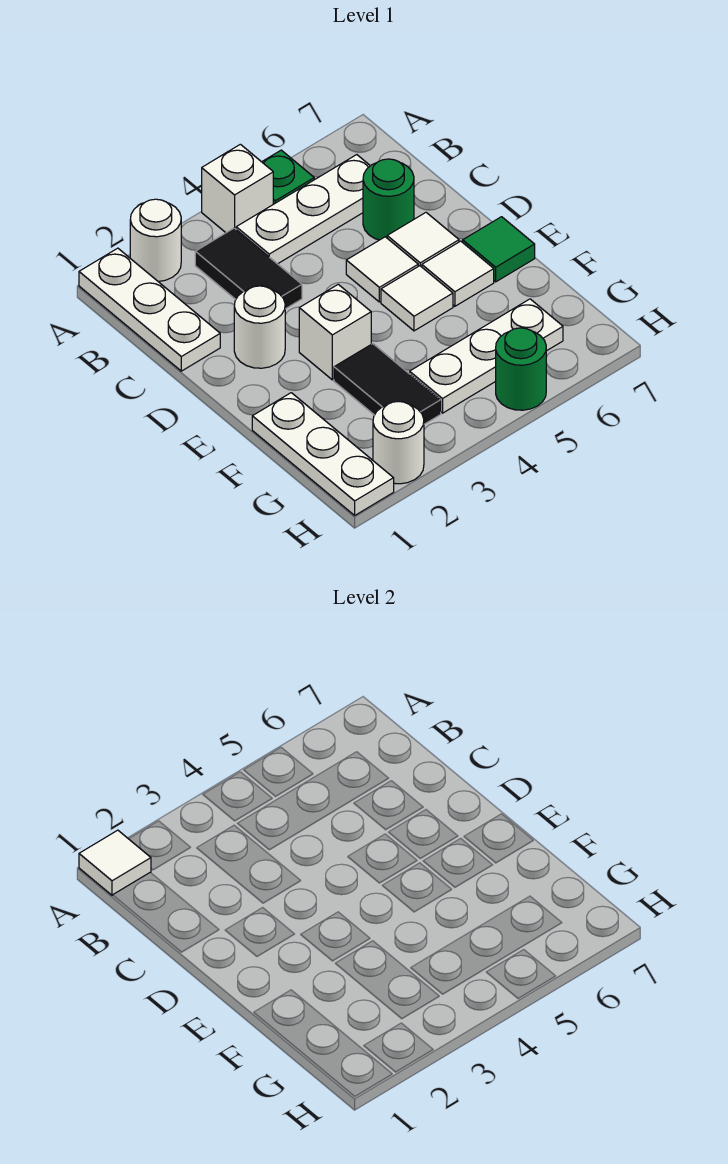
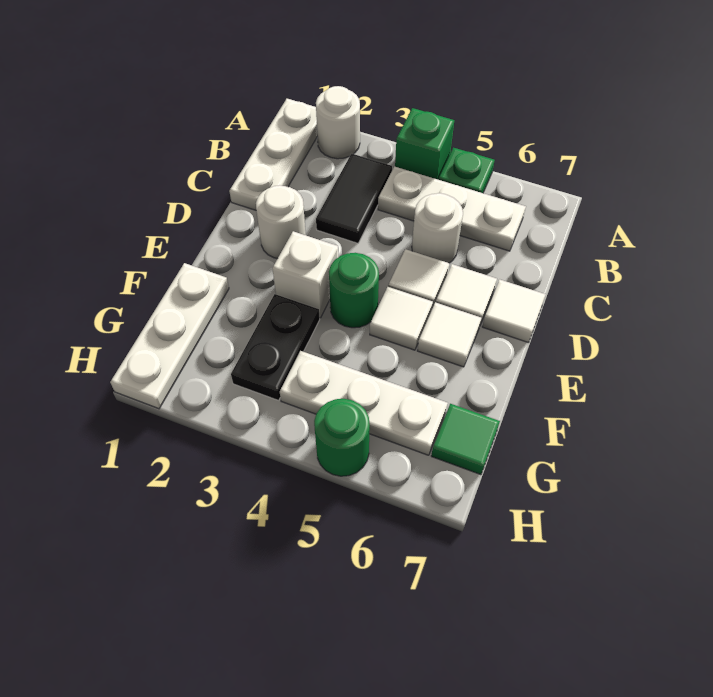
white 1x1 tile [79,830,151,895] -> white 1x1 tile moved to [482,280,546,343]
white 1x1 brick [202,144,273,233] -> green 1x1 brick [395,108,454,180]
green 1x1 round brick [363,159,414,240] -> green 1x1 round brick moved to [329,253,379,328]
green 1x1 tile [463,217,535,282] -> green 1x1 tile moved to [431,404,500,475]
black 1x2 tile [334,344,441,424] -> black 1x2 plate [231,294,320,400]
white 1x1 round brick [373,401,424,484] -> white 1x1 round brick moved to [412,193,463,263]

